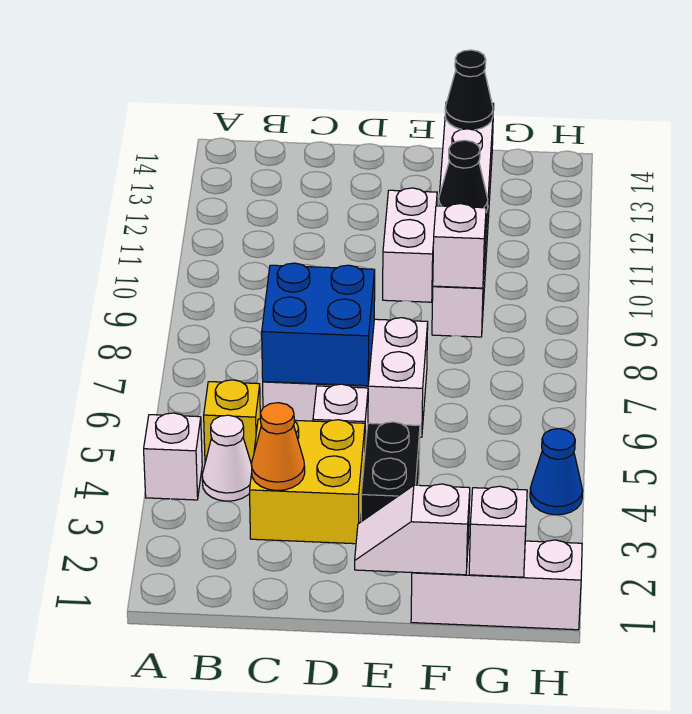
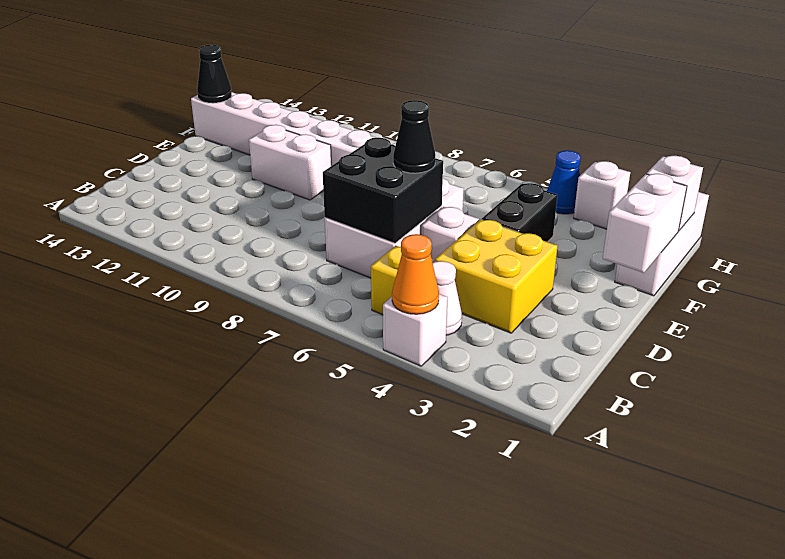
orange 1x1 cone [251,403,305,490] -> orange 1x1 cone moved to [392,234,439,314]
blue 2x2 brick [262,263,375,386] -> black 2x2 brick [323,137,443,243]
white 1x2 slope [355,484,470,575] -> white 1x2 brick [603,174,687,273]
black 1x2 brick [361,422,420,522] -> black 1x2 brick turned to [482,183,557,242]
white 1x1 brick [433,204,486,288] -> white 1x1 brick moved to [574,161,630,229]
black 1x1 cone [439,140,488,212] -> black 1x1 cone moved to [393,100,435,173]

